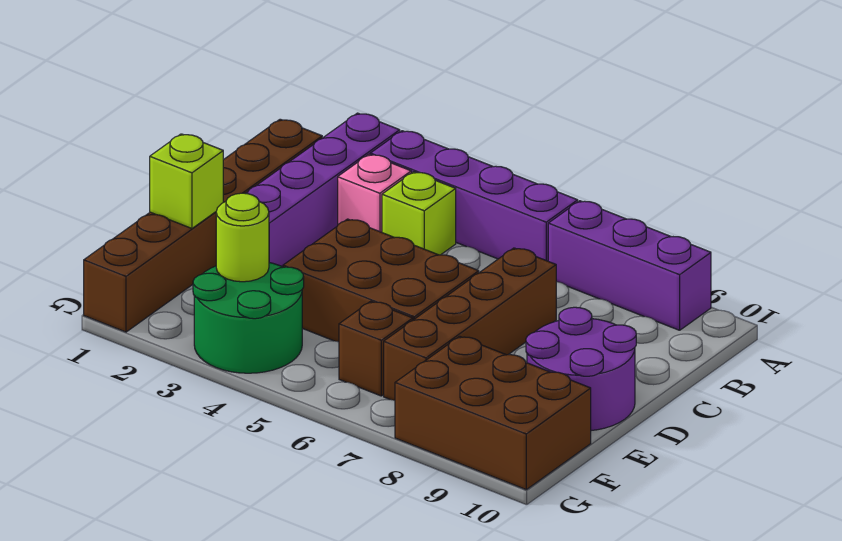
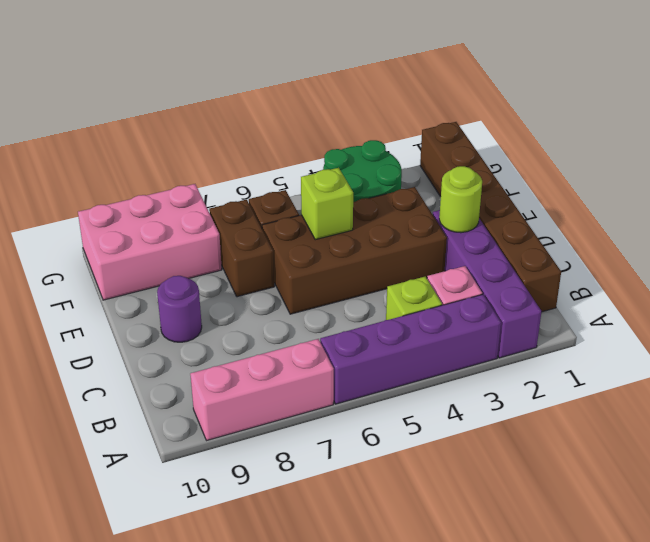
purple 1x3 brick [548,201,711,330] -> pink 1x3 brick [190,339,334,440]
brown 1x4 brick [384,248,556,400] -> brown 1x2 brick [209,200,274,297]
brown 2x3 brick [283,219,479,342] -> brown 2x4 brick [262,187,447,314]
purple 2x2 round brick [526,307,636,431] -> purple 1x1 round brick [157,276,202,342]
lime 1x1 brick [150,134,223,228] -> lime 1x1 brick moved to [301,168,354,240]
lime 1x1 round brick [216,193,269,282] -> lime 1x1 round brick moved to [439,166,482,233]
brown 2x3 brick [395,336,591,490] -> pink 2x3 brick [78,184,222,300]

